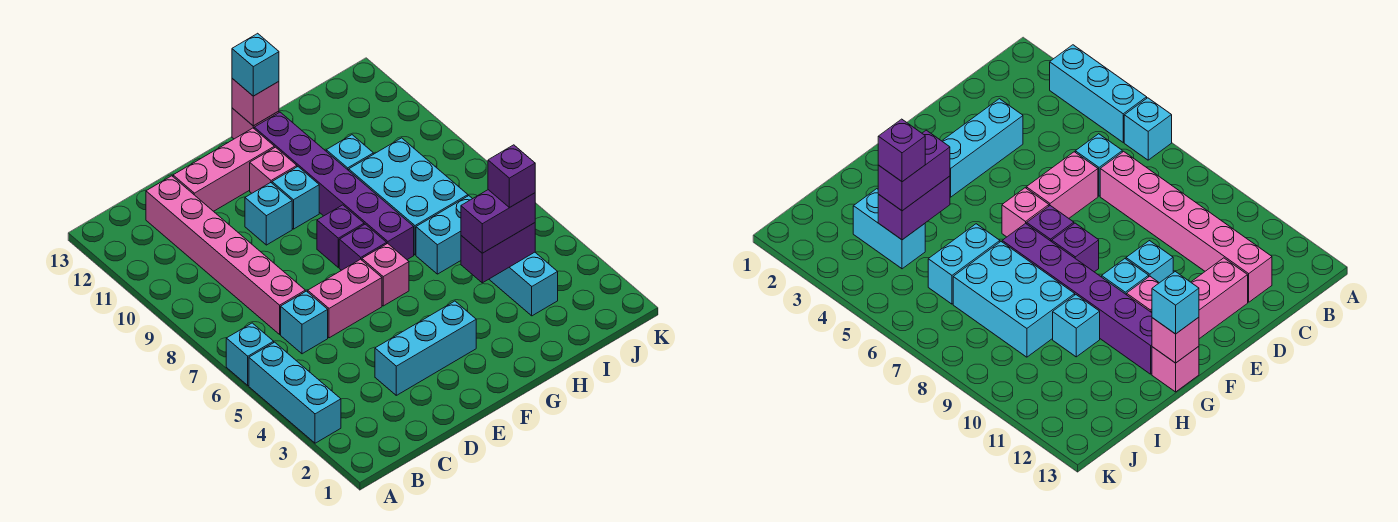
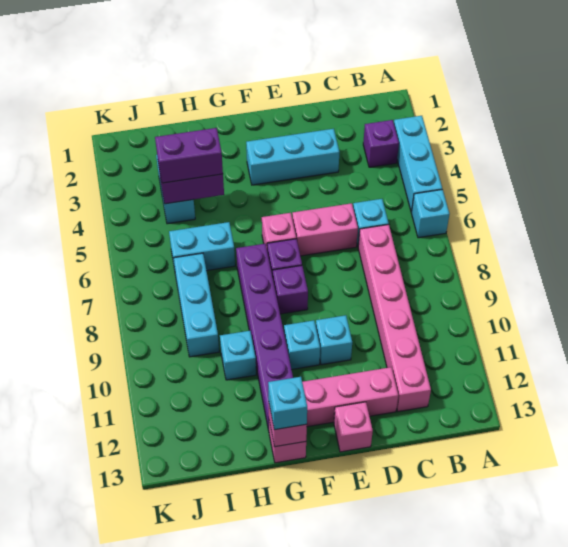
pink 1x1 brick [250,147,297,193] -> pink 1x1 brick moved to [334,402,373,452]
cyan 2x3 brick [349,138,468,255] -> cyan 1x3 brick [174,253,219,357]
purple 1x1 brick [488,145,535,207] -> purple 1x1 brick moved to [363,120,399,167]

